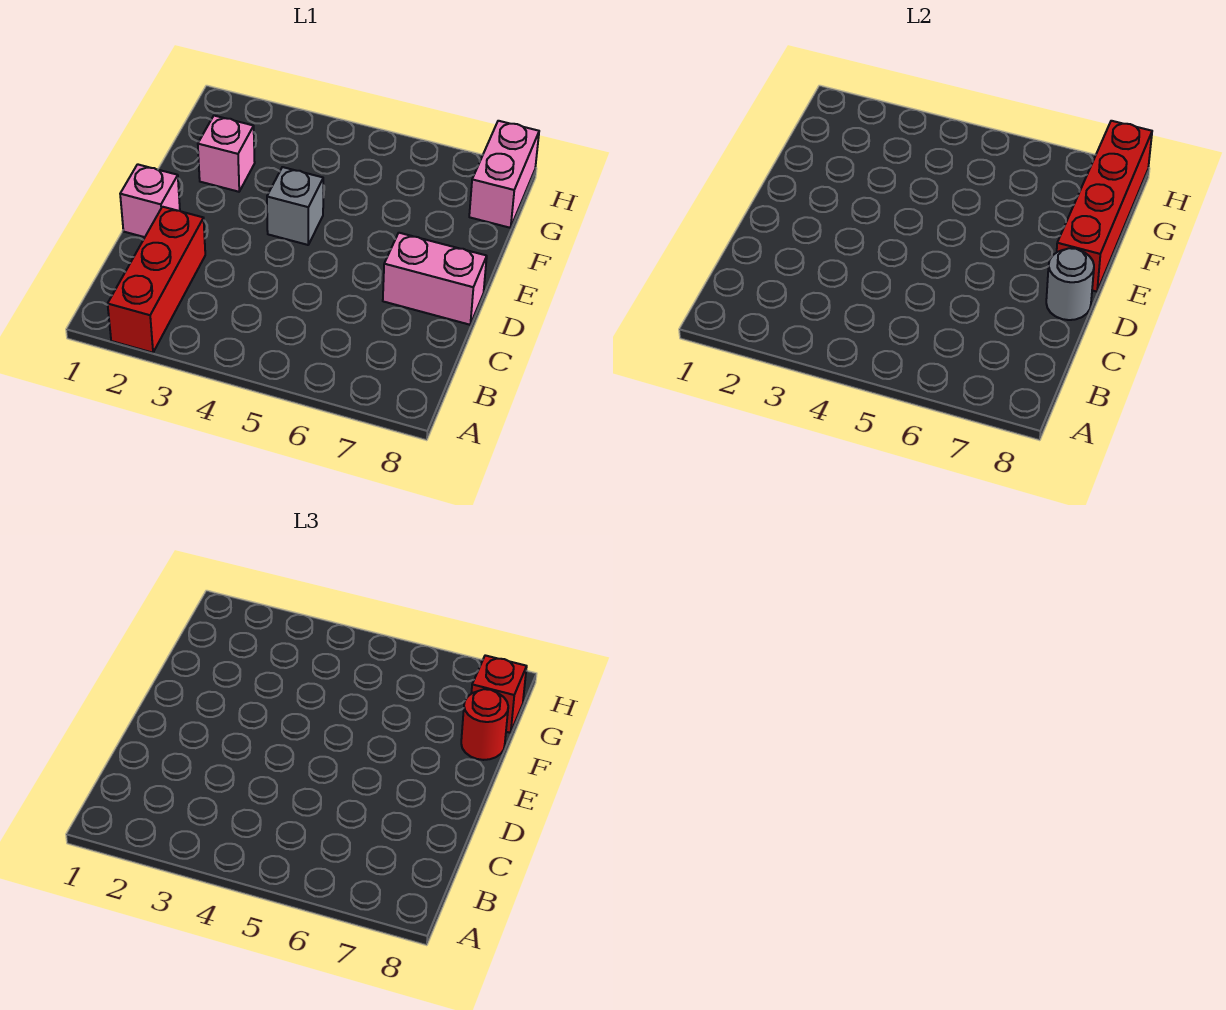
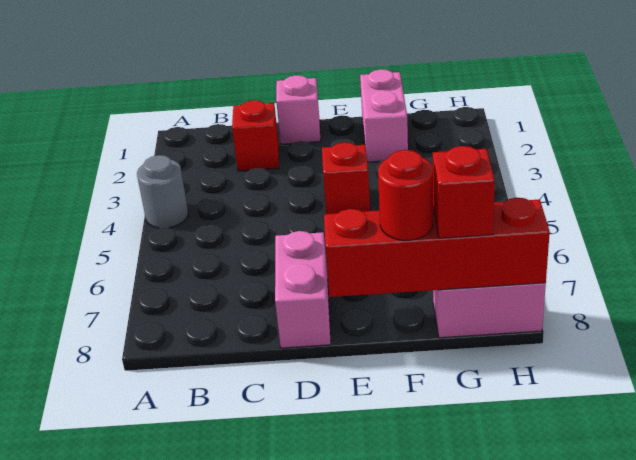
red 1x3 brick [108,207,205,353] -> red 1x1 brick [232,100,279,171]
grey 1x1 round brick [1046,248,1094,320] -> grey 1x1 round brick moved to [137,155,188,228]
grey 1x1 brick [267,167,323,245] -> red 1x1 brick [322,142,370,214]
pink 1x1 brick [198,116,255,192] -> pink 1x2 brick [360,69,408,162]

